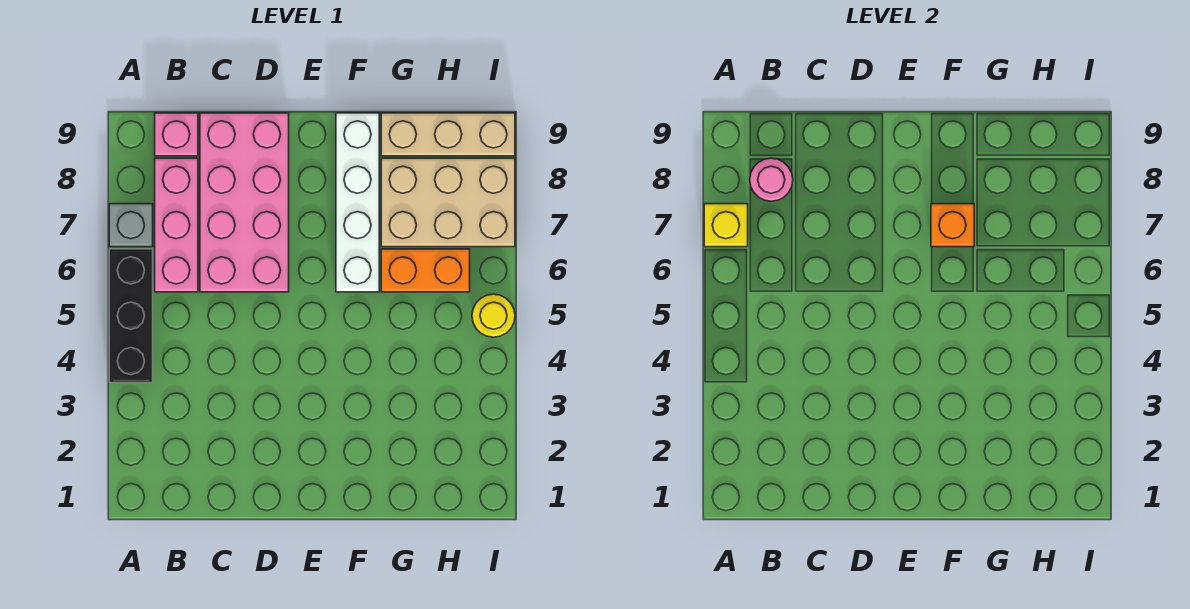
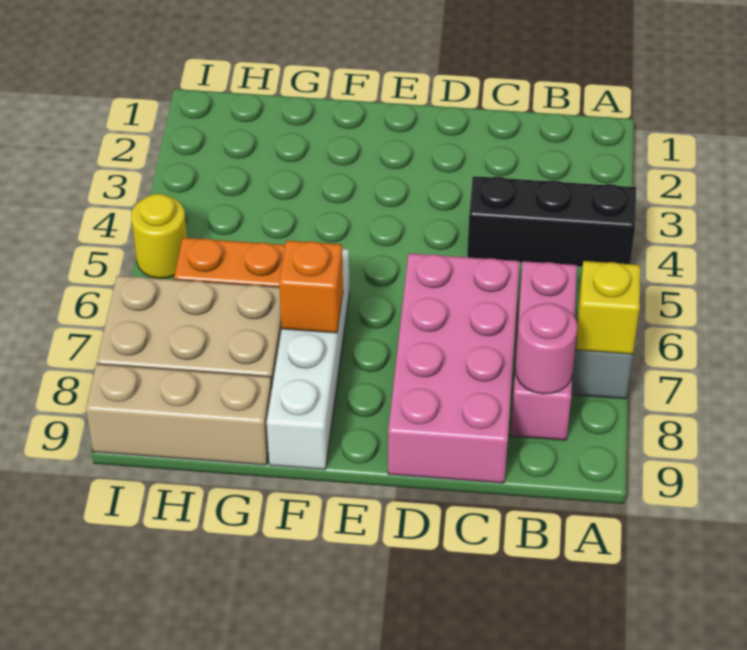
black 1x3 brick [109,249,153,383] -> black 1x3 brick turned to [467,176,636,267]
pink 1x1 brick [155,113,198,156] -> none

